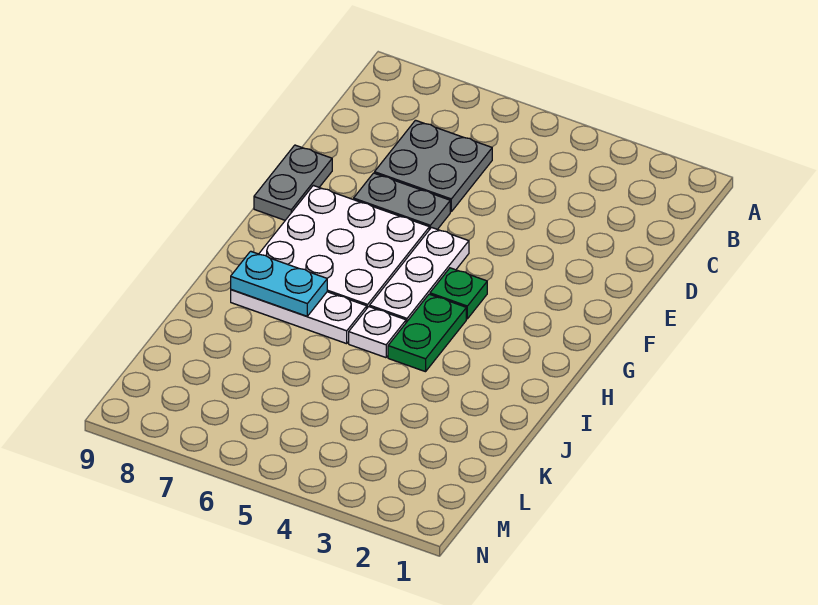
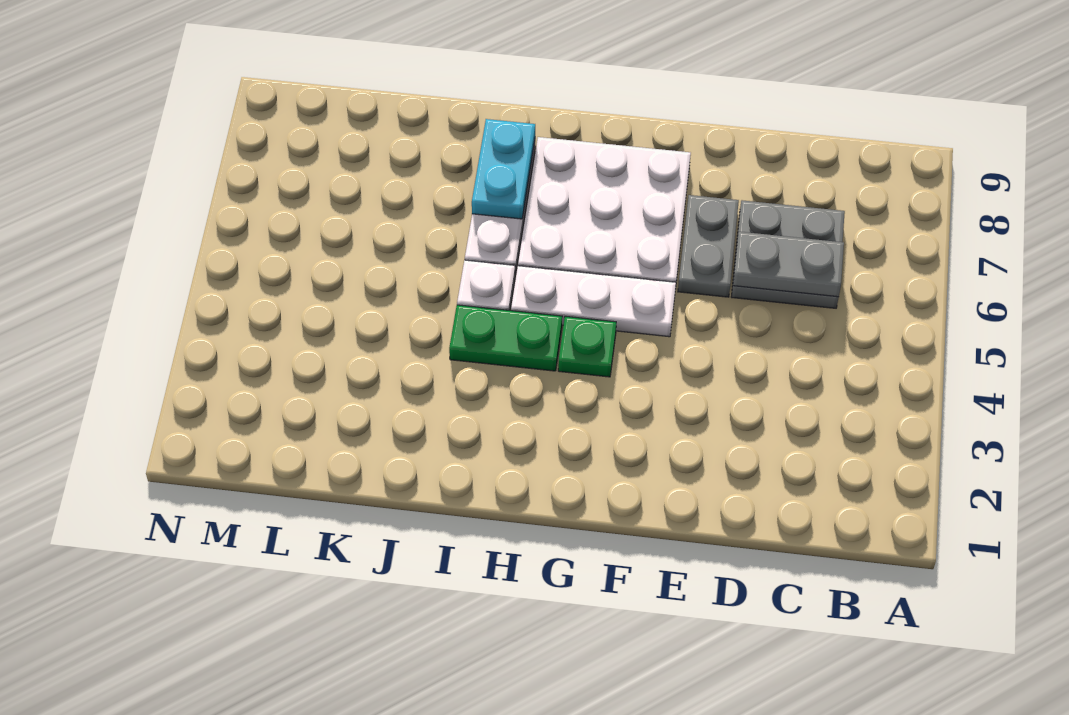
grey 1x2 plate [254,145,332,220] -> grey 1x2 plate moved to [733,232,844,297]

